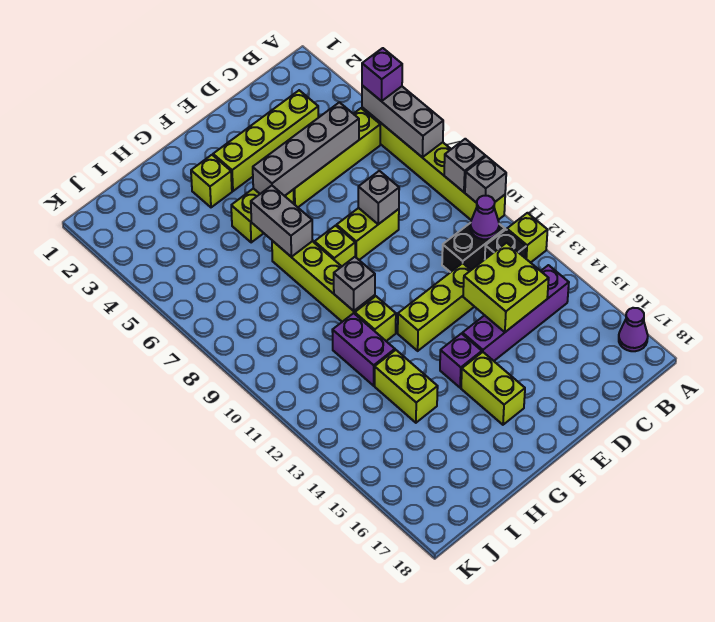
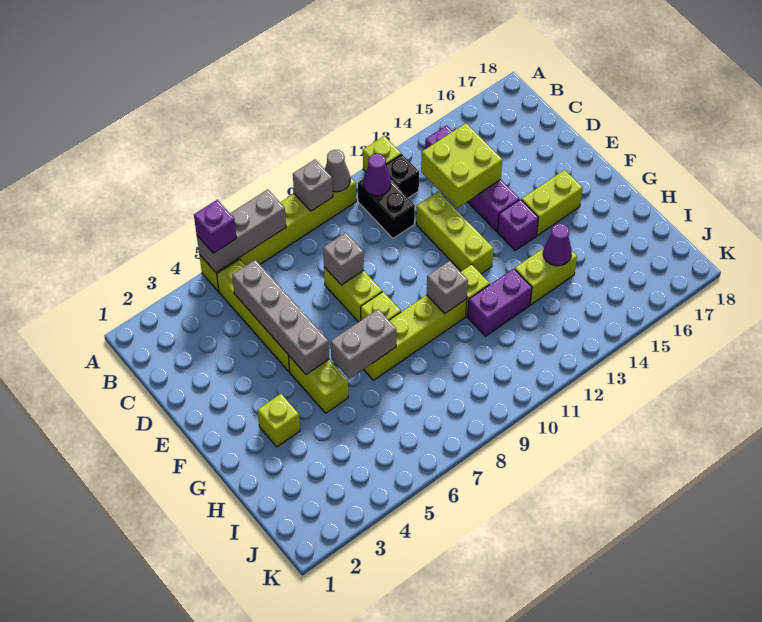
grey 1x1 brick [465,156,506,203] -> grey 1x1 cone [325,150,350,192]
purple 1x1 cone [619,308,648,351] -> purple 1x1 cone moved to [543,224,572,266]
lime 1x4 brick [213,90,318,191] -> none

